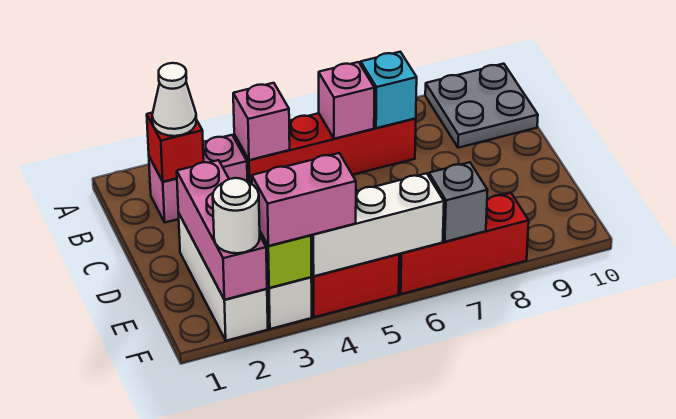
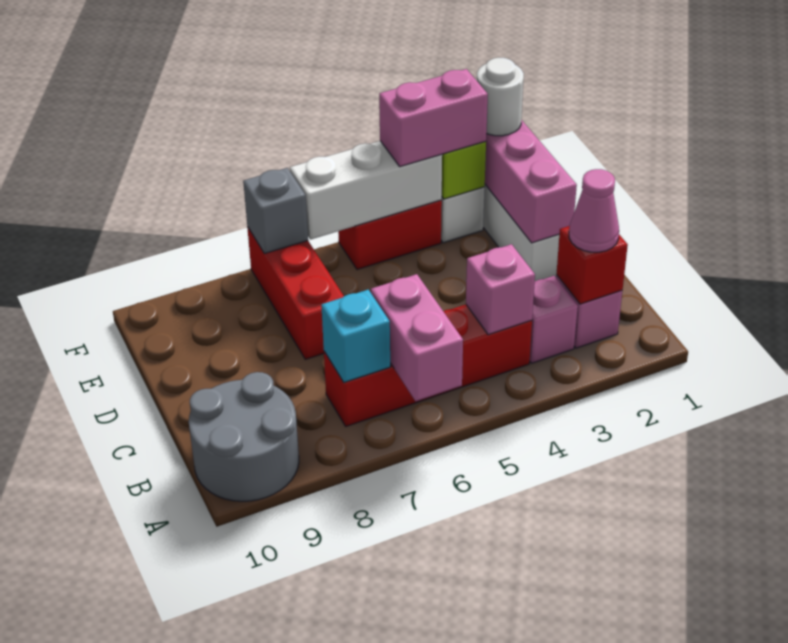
grey 2x2 plate [425,64,538,148] -> grey 2x2 round brick [189,372,299,501]
white 1x1 cone [152,63,196,136] -> pink 1x1 cone [569,169,619,252]
pink 1x1 brick [319,62,374,139] -> pink 1x2 brick [371,274,463,401]
red 1x3 brick [399,193,529,294] -> red 1x3 brick turned to [247,227,344,359]

